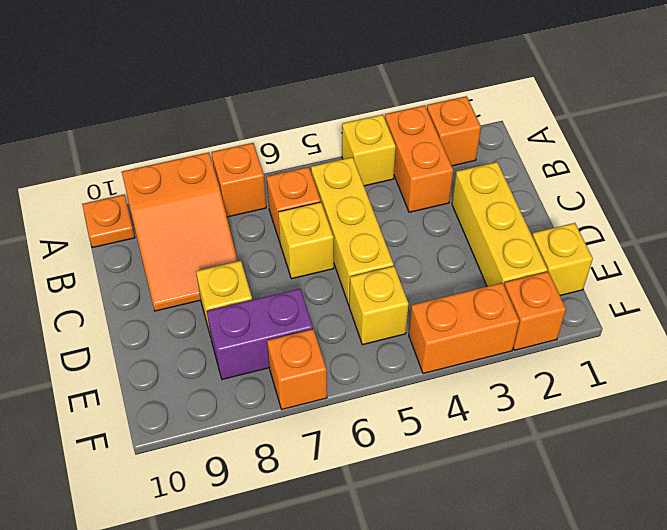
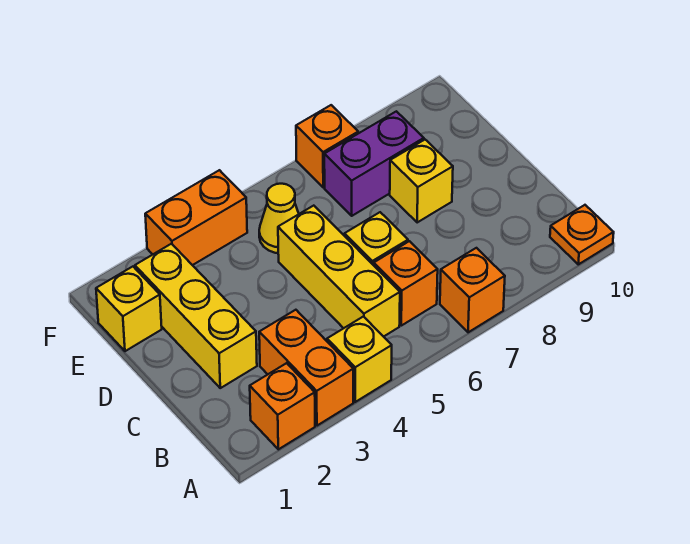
orange 2x3 slope [122,152,238,311] -> none
yellow 1x1 brick [349,266,409,345] -> yellow 1x1 cone [259,184,299,253]
orange 1x1 brick [504,272,566,350] -> none

